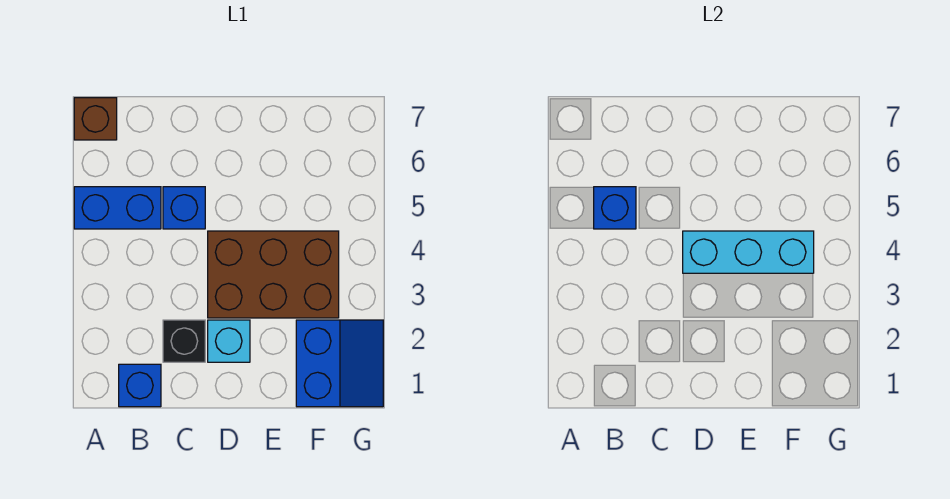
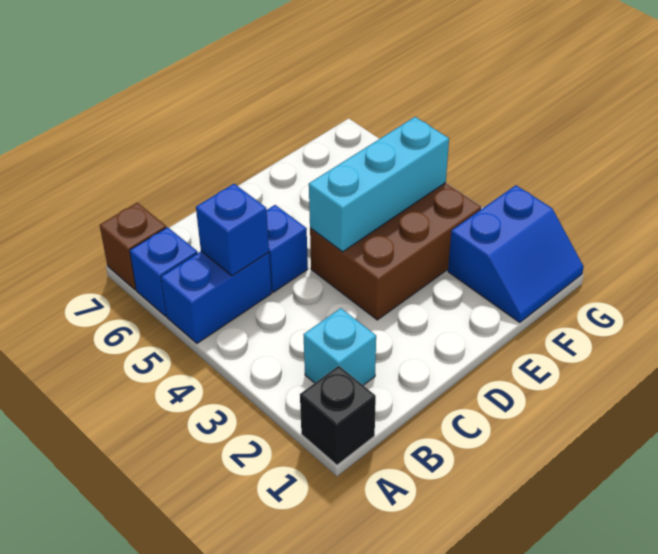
blue 1x1 brick [119,364,161,407] -> blue 1x1 brick moved to [130,227,198,316]
black 1x1 brick [163,320,205,362] -> black 1x1 brick moved to [300,366,376,465]
cyan 1x1 brick [208,320,250,362] -> cyan 1x1 brick moved to [303,308,376,385]
blue 2x2 slope [296,320,383,407] -> blue 2x2 slope turned to [448,185,584,323]

